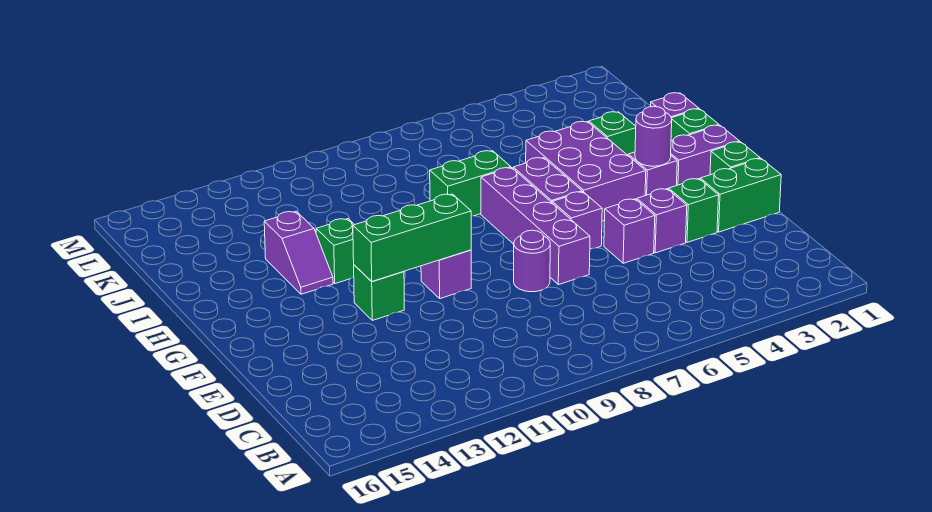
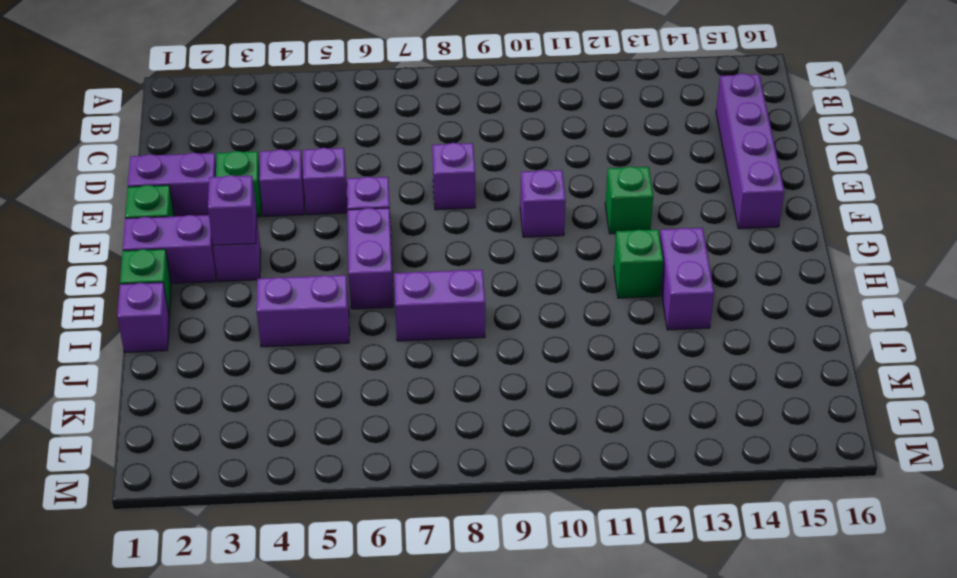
green 1x2 brick [700,159,781,232] -> purple 1x2 brick [128,153,216,216]
purple 1x4 brick [481,168,590,285] -> purple 1x4 brick moved to [716,73,784,229]
purple 1x1 round brick [514,230,550,292] -> purple 1x1 brick [432,143,475,210]
green 1x3 brick [353,194,471,282] -> none
purple 1x1 round brick [635,106,672,166] -> purple 1x1 brick [208,175,257,245]
purple 2x3 brick [526,121,646,221] -> purple 1x2 brick [257,275,349,347]
purple 1x2 slope [264,211,333,294] -> purple 1x2 brick [660,228,714,330]
green 1x1 brick [589,112,636,155] -> none
green 1x2 brick [430,151,511,216] -> purple 1x2 brick [394,270,485,341]

